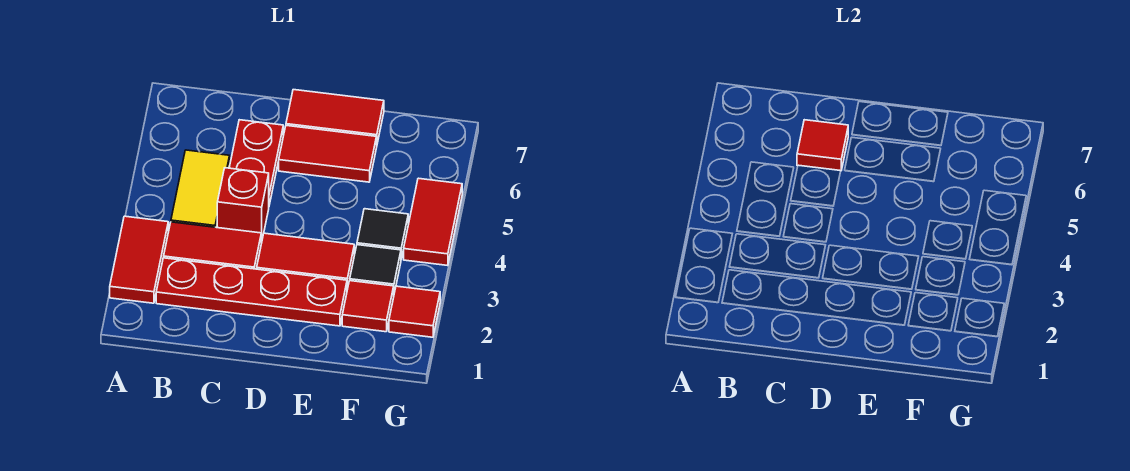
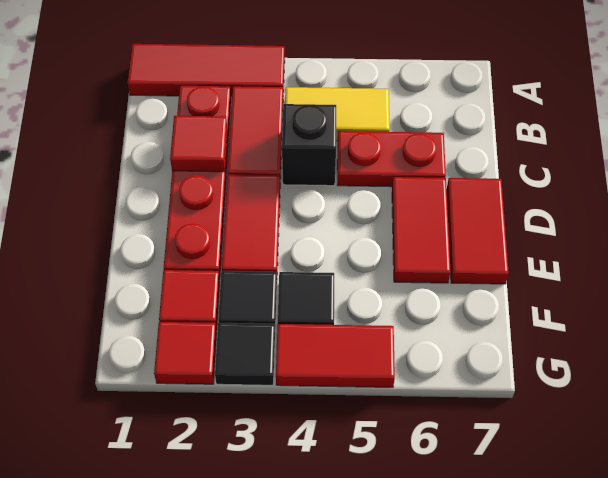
red 1x2 tile [110,216,168,303] -> red 1x3 tile [127,44,285,97]
red 1x1 brick [217,168,269,242] -> black 1x1 brick [282,104,336,186]
red 1x1 tile [797,120,848,171] -> red 1x1 tile moved to [170,116,227,172]
none -> black 1x1 tile [215,323,275,385]

